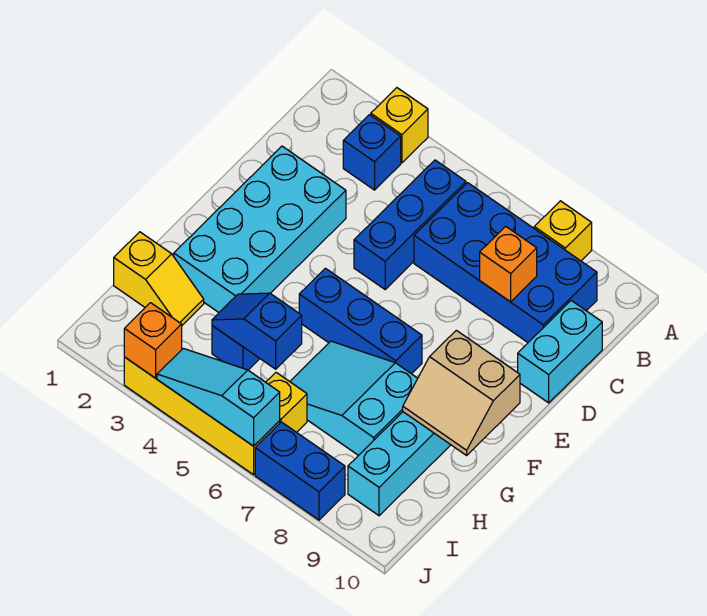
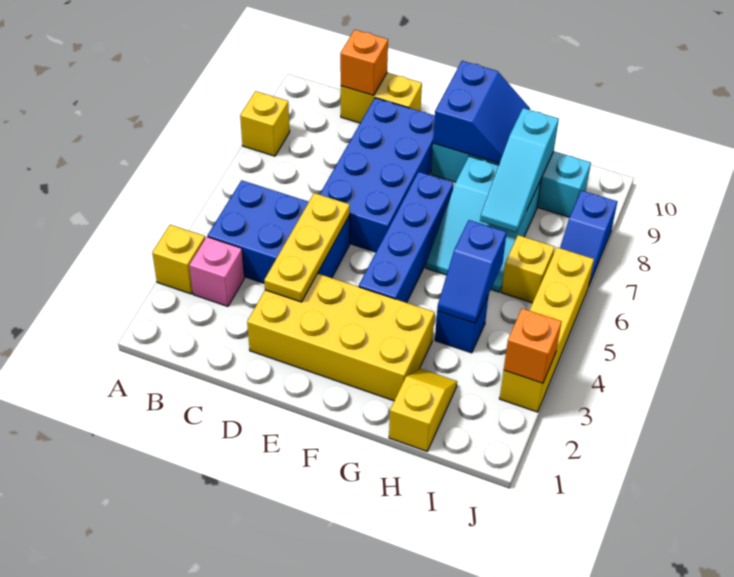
blue 1x1 brick [343,115,401,190] -> pink 1x1 brick [189,237,245,306]
blue 1x3 brick [354,160,466,289] -> blue 2x3 brick [208,180,350,283]
blue 2x4 brick [414,183,597,342] -> blue 2x4 brick moved to [320,98,435,252]
orange 1x1 brick [480,226,537,302] -> orange 1x1 brick moved to [340,30,388,95]
cyan 1x2 brick [518,301,602,403] -> yellow 1x2 brick [341,73,422,123]
cyan 2x4 brick [174,146,346,312] -> yellow 2x4 brick [247,273,434,401]
none -> yellow 1x3 plate [264,193,350,302]
blue 1x3 brick [299,268,422,374] -> blue 1x4 brick [359,172,453,303]
tan 2x2 slope [403,330,520,455] -> blue 2x2 slope [433,61,530,163]
cyan 1x3 slope [157,348,280,446] -> cyan 1x3 slope moved to [480,108,559,232]
blue 1x2 brick [255,422,345,520] -> blue 1x2 slope [560,190,617,287]

